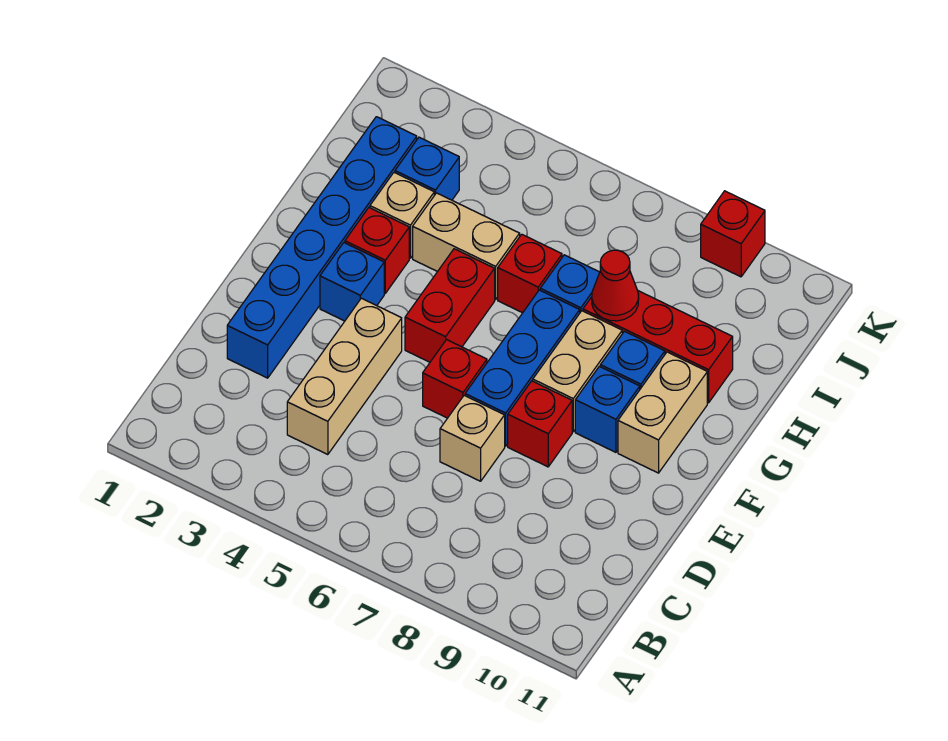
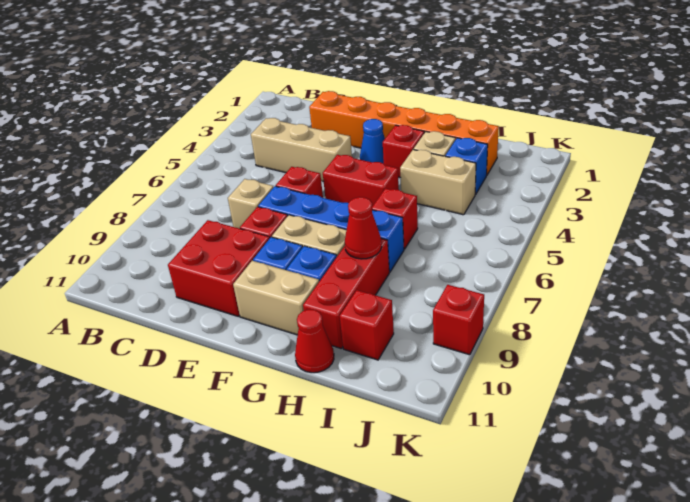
blue 1x6 brick [227,117,417,378] -> orange 1x6 brick [309,91,499,176]
none -> red 2x2 brick [168,220,270,316]
blue 1x1 brick [320,243,384,321] -> blue 1x1 cone [360,119,385,164]
tan 1x2 brick [413,193,520,300] -> tan 1x2 brick turned to [400,150,476,215]
none -> red 1x1 cone [295,309,334,373]
none -> red 1x1 brick [340,290,394,360]

